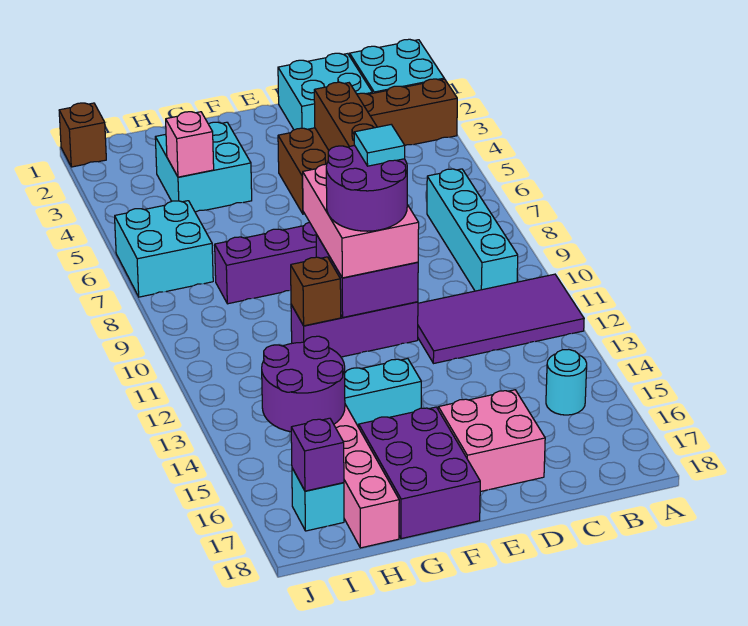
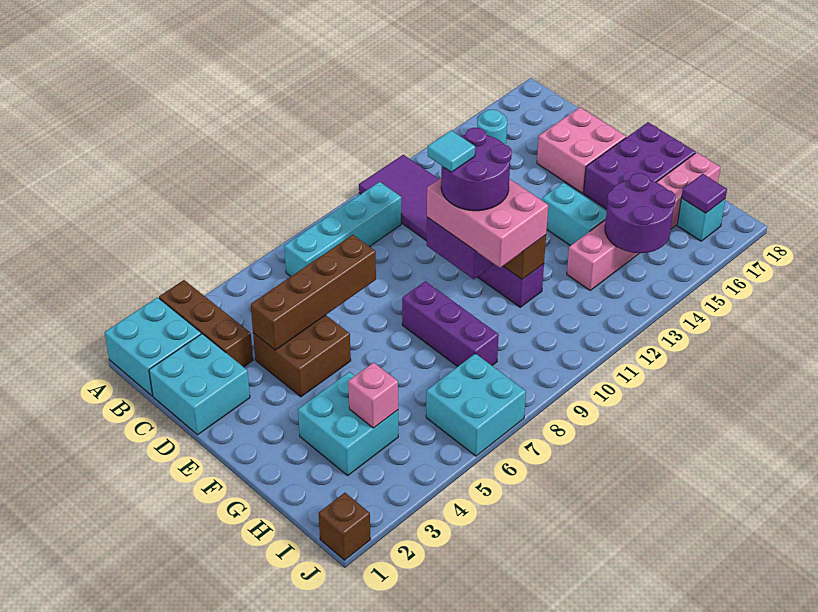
pink 2x3 brick [302,164,419,278] -> pink 2x3 brick turned to [427,178,548,268]
purple 1x1 brick [291,418,344,491] -> purple 1x1 tile [682,174,727,213]

